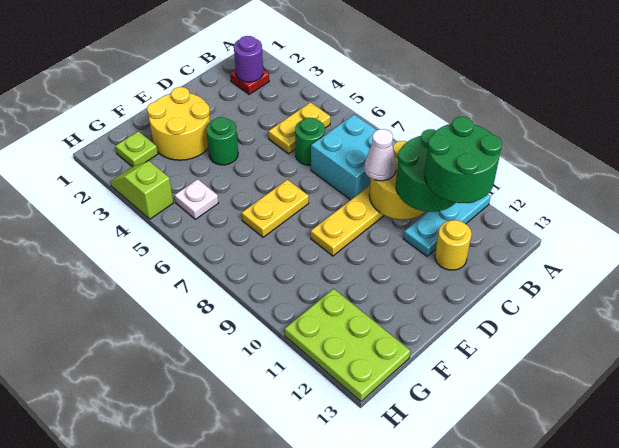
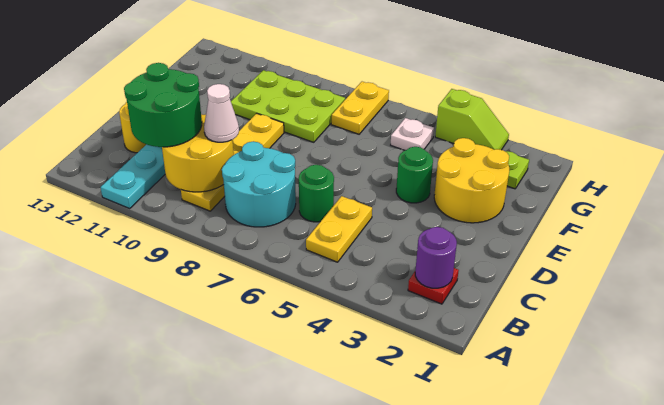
cyan 2x2 brick [311,115,395,200] -> cyan 2x2 round brick [222,142,296,227]
green 2x2 round brick [425,117,502,203] -> none
yellow 1x2 plate [242,180,309,237] -> yellow 1x2 plate moved to [331,82,389,134]
lime 2x3 plate [285,289,410,401] -> lime 2x3 plate moved to [231,70,345,142]

